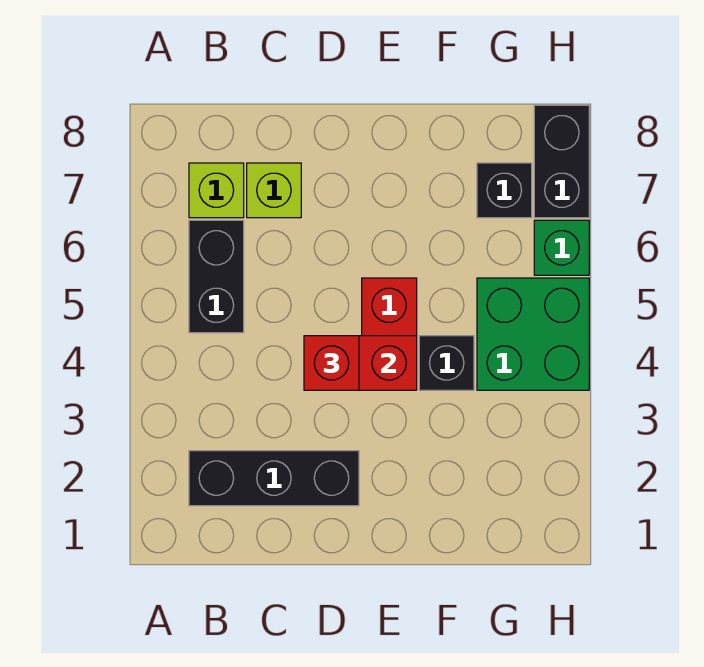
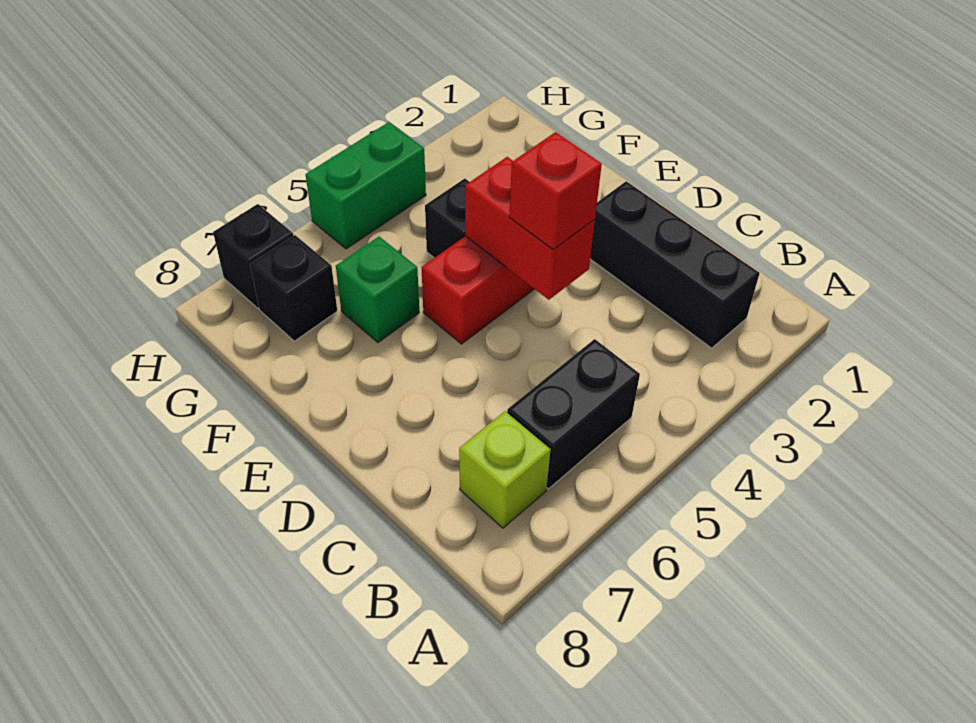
lime 1x1 brick [247,163,301,218] -> none
green 2x2 brick [477,278,589,390] -> green 1x2 brick [305,122,426,249]
green 1x1 brick [534,220,589,275] -> green 1x1 brick moved to [336,237,419,342]
black 1x2 brick [534,105,589,218] -> black 1x1 brick [213,204,293,308]

